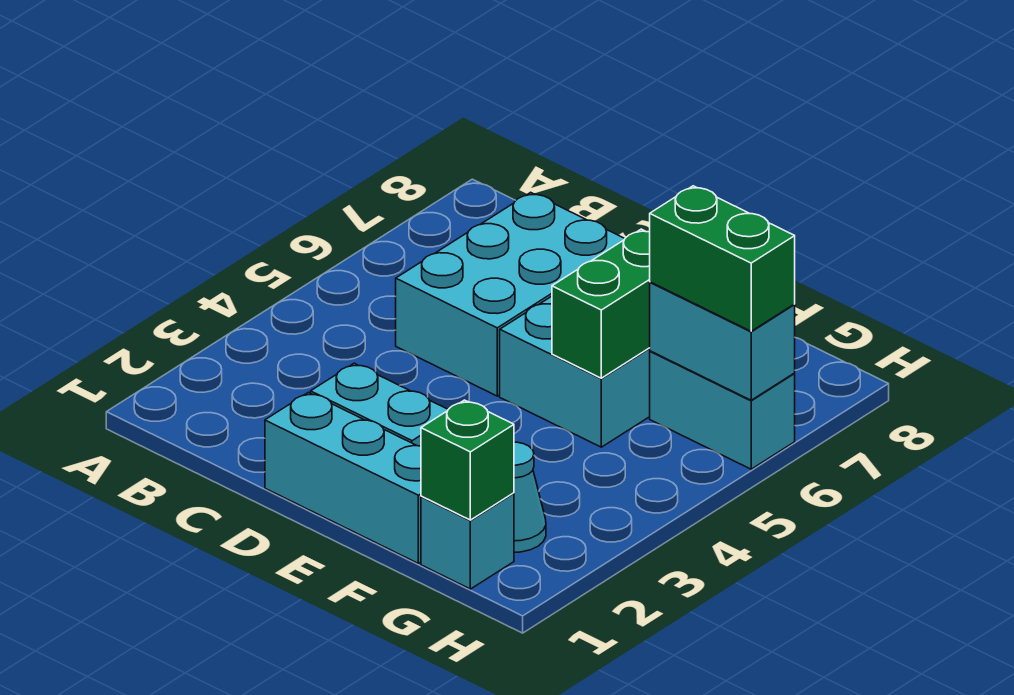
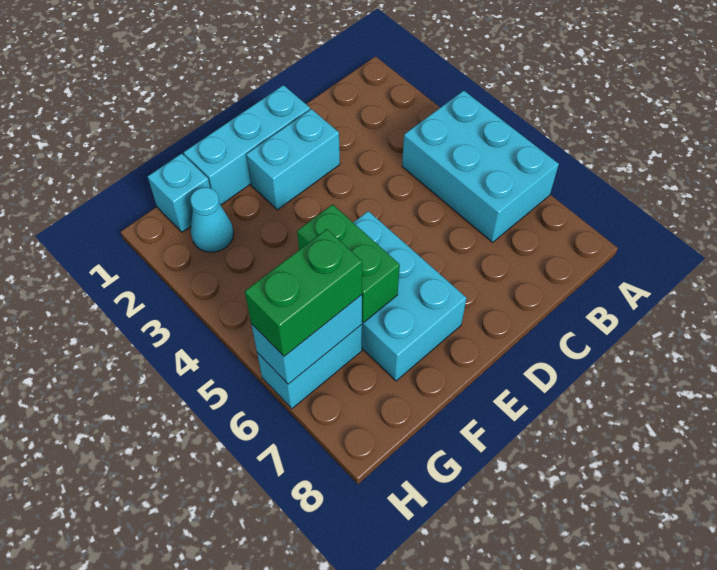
cyan 2x3 brick [396,192,625,396] -> cyan 2x3 brick moved to [402,91,559,242]
green 1x1 brick [421,400,514,520] -> none

